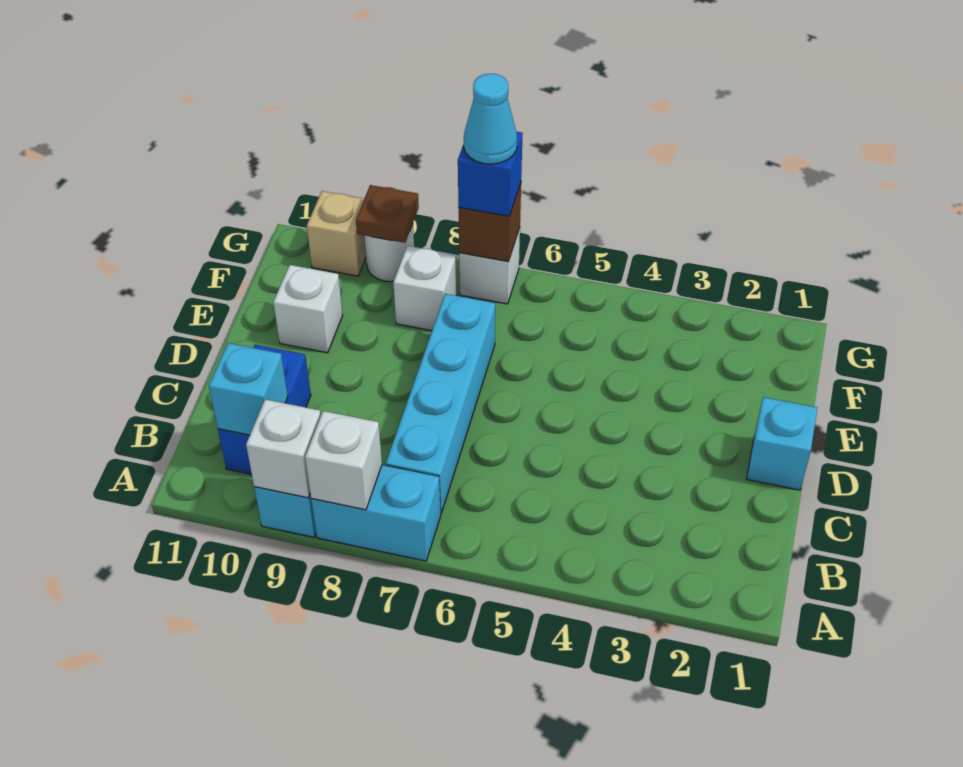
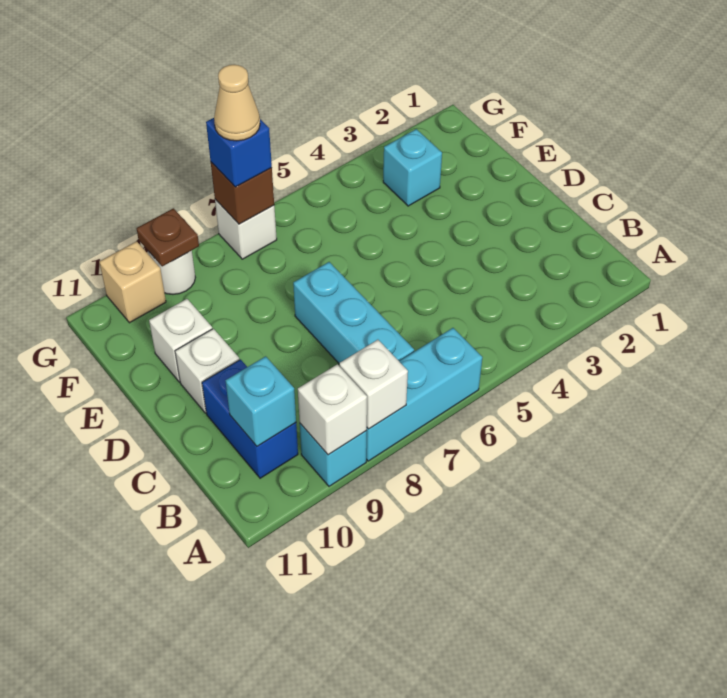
cyan 1x2 brick [311,465,441,561] -> cyan 1x3 brick [366,328,482,461]
cyan 1x4 brick [386,294,495,513] -> cyan 1x3 brick [293,262,414,363]
cyan 1x1 brick [747,397,817,490] -> cyan 1x1 brick moved to [383,129,442,206]
white 1x1 brick [393,246,457,331] -> white 1x1 brick moved to [175,329,240,413]
cyan 1x1 cone [464,74,517,164] -> tan 1x1 cone [214,65,260,141]

